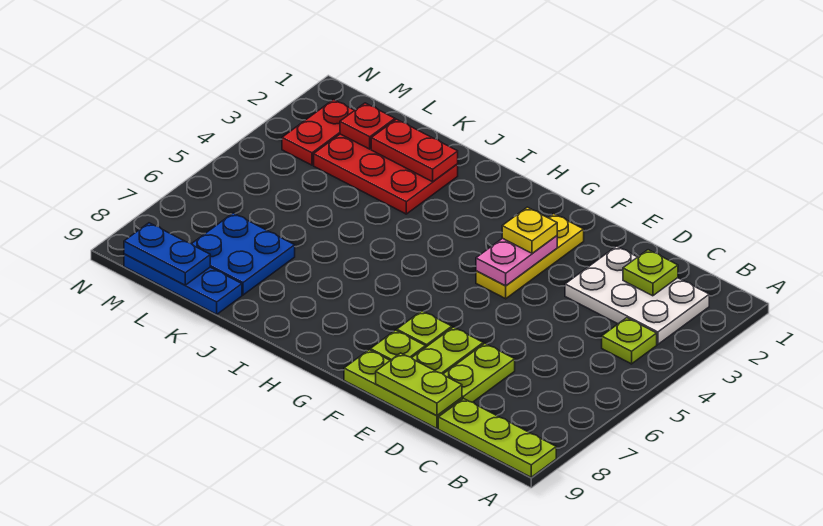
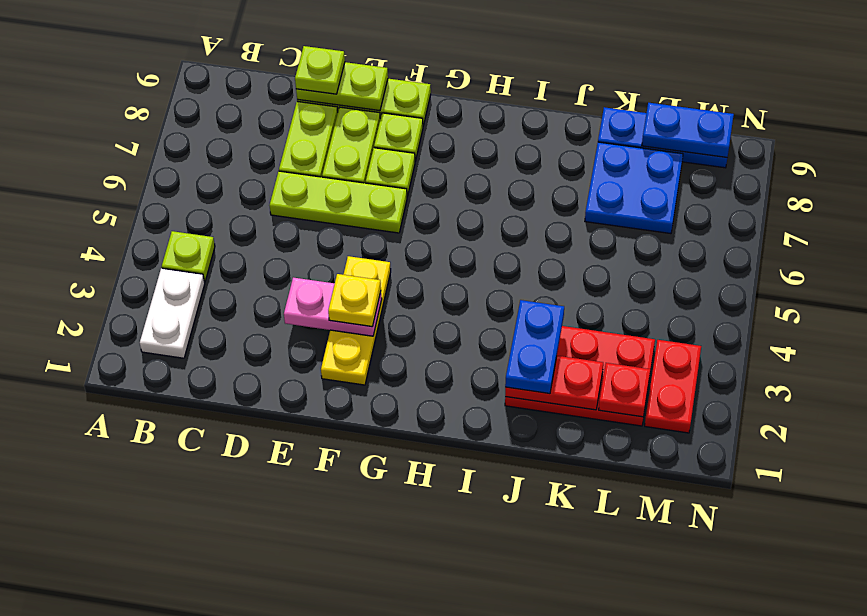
lime 1x3 plate [438,398,556,477] -> lime 1x3 plate moved to [270,171,407,233]
white 2x3 plate [565,246,709,344] -> white 1x2 plate [140,268,205,358]
lime 1x1 plate [623,250,678,296] -> lime 1x1 plate moved to [295,46,345,94]
pink 1x2 plate [476,236,557,286] -> pink 1x2 plate turned to [284,278,382,336]
none -> blue 1x2 plate [505,300,564,394]

